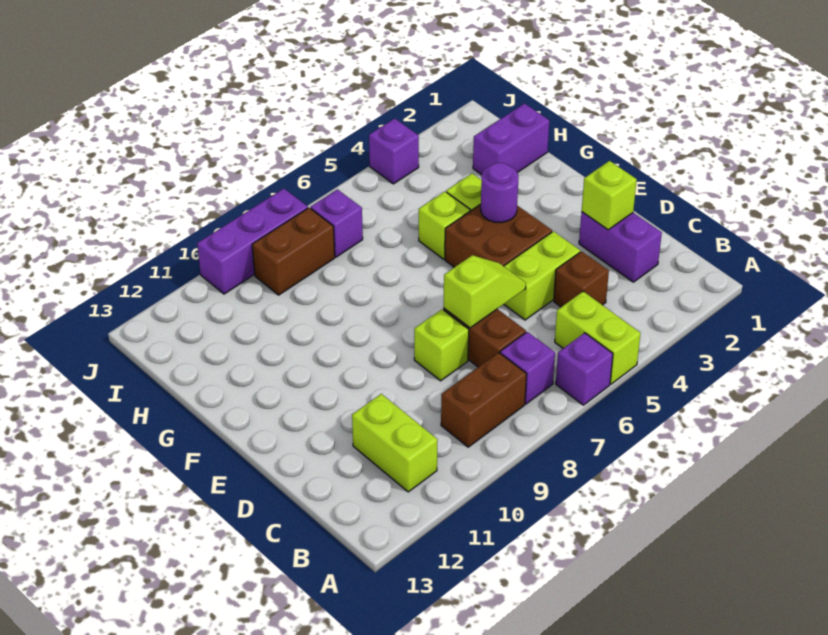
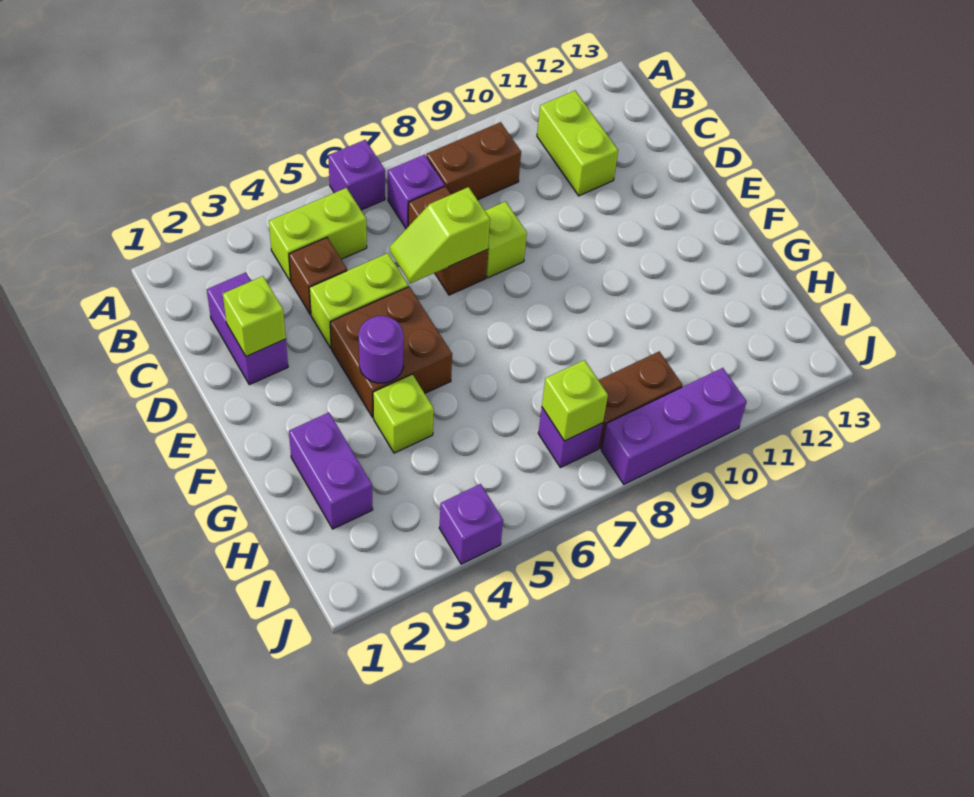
lime 1x2 brick [555,291,641,384] -> lime 1x2 brick turned to [269,188,367,281]
lime 1x1 brick [419,191,470,259] -> lime 1x1 brick moved to [542,360,608,441]
purple 1x2 brick [473,104,549,175] -> purple 1x2 brick turned to [289,413,373,529]

